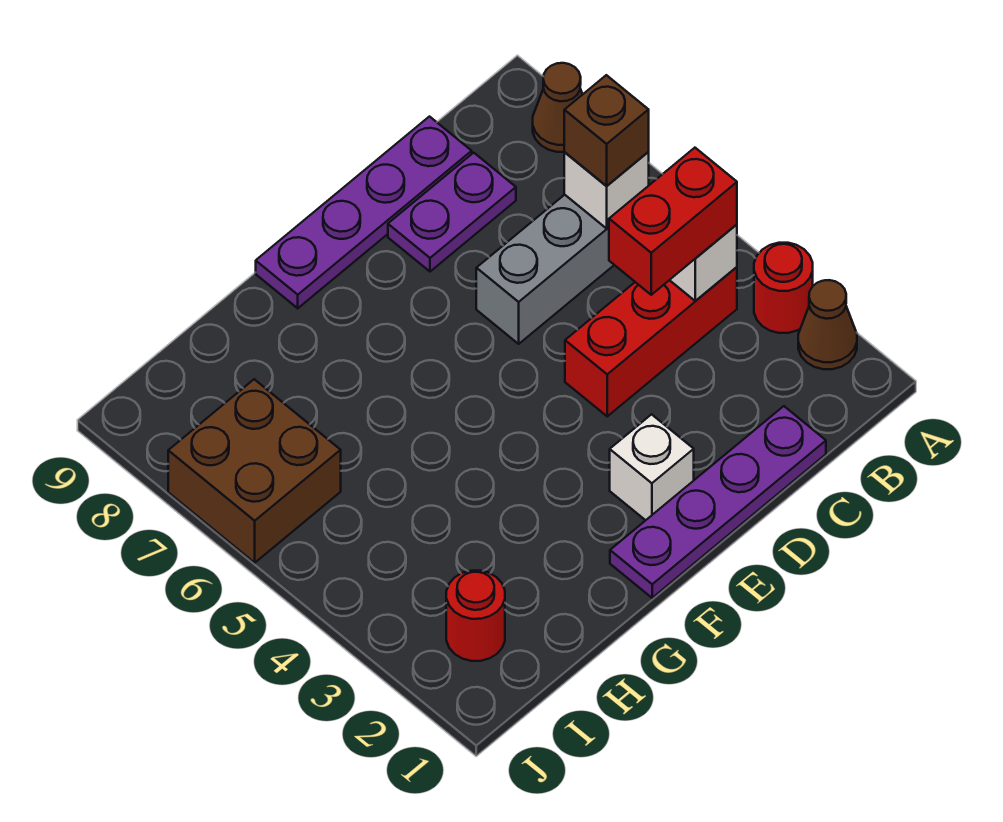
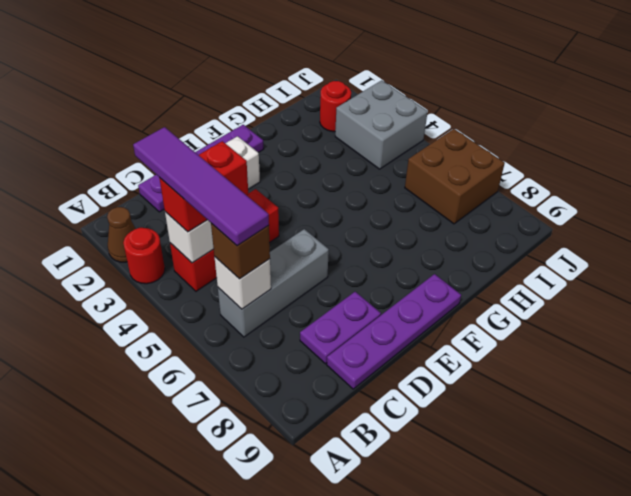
brown 1x1 cone [533,63,583,152] -> none
none -> purple 1x4 tile [133,127,269,246]
none -> grey 2x2 brick [335,80,428,169]

